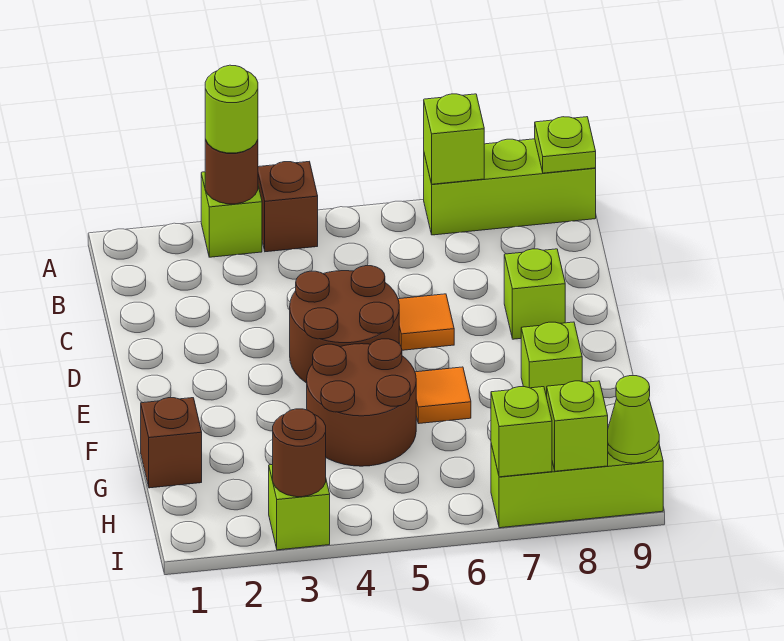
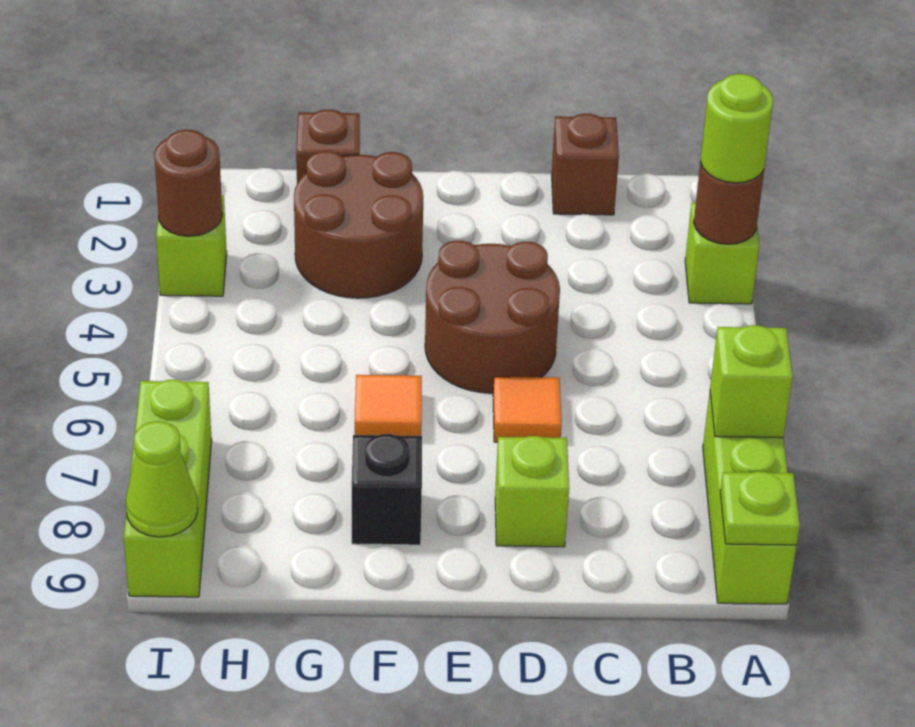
brown 1x1 brick [258,162,318,252] -> brown 1x1 brick moved to [552,114,619,215]
brown 2x2 round brick [307,339,416,466] -> brown 2x2 round brick moved to [294,151,423,298]
lime 1x1 brick [521,322,582,397] -> black 1x1 brick [352,434,422,545]
lime 1x1 brick [491,387,552,477] -> none
lime 1x1 brick [547,381,608,471] -> none

